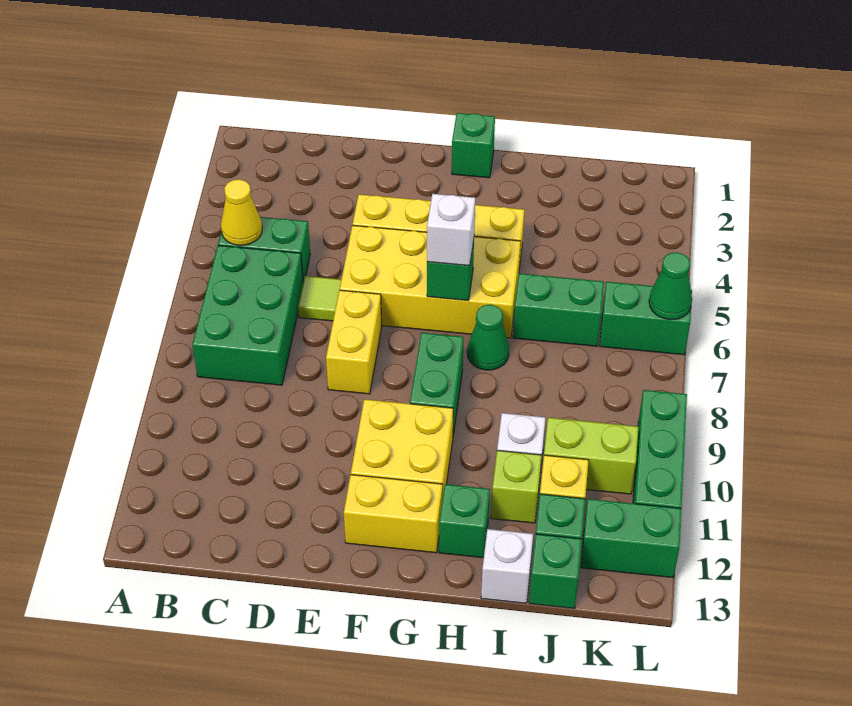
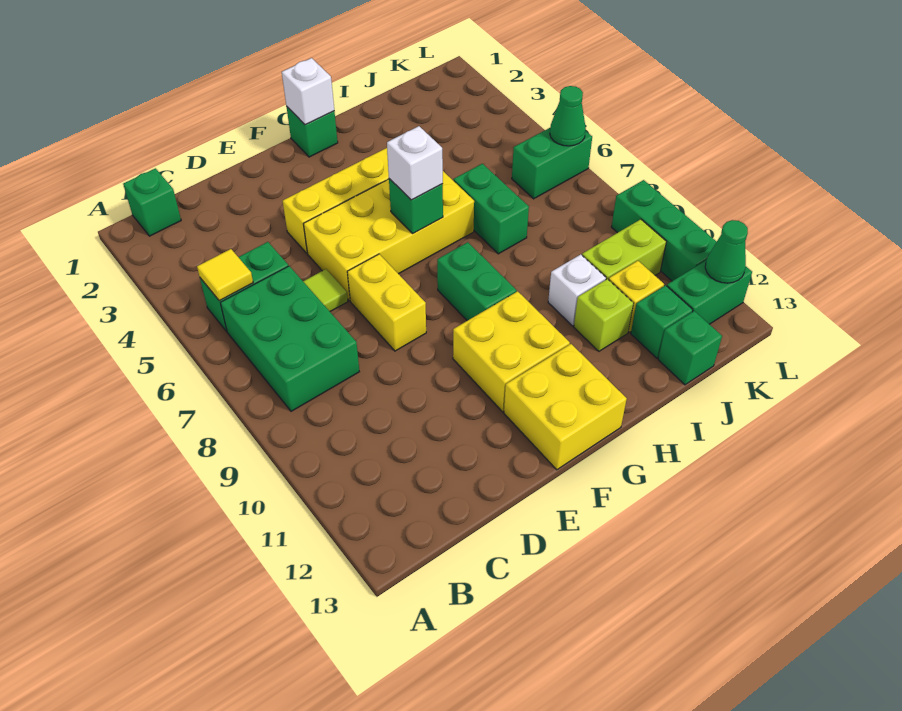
yellow 1x1 cone [221,179,262,245] -> yellow 1x1 tile [197,249,253,301]
yellow 1x2 brick [344,475,442,553] -> yellow 2x2 brick [504,344,627,470]
green 1x1 cone [467,305,509,370] -> green 1x1 cone moved to [705,220,748,283]
green 1x1 brick [439,484,490,558] -> green 1x1 brick moved to [123,168,181,236]
green 1x2 brick [513,274,604,346] -> green 1x2 brick turned to [454,164,529,254]
white 1x1 brick [481,529,533,603] -> white 1x1 brick moved to [282,58,334,125]

